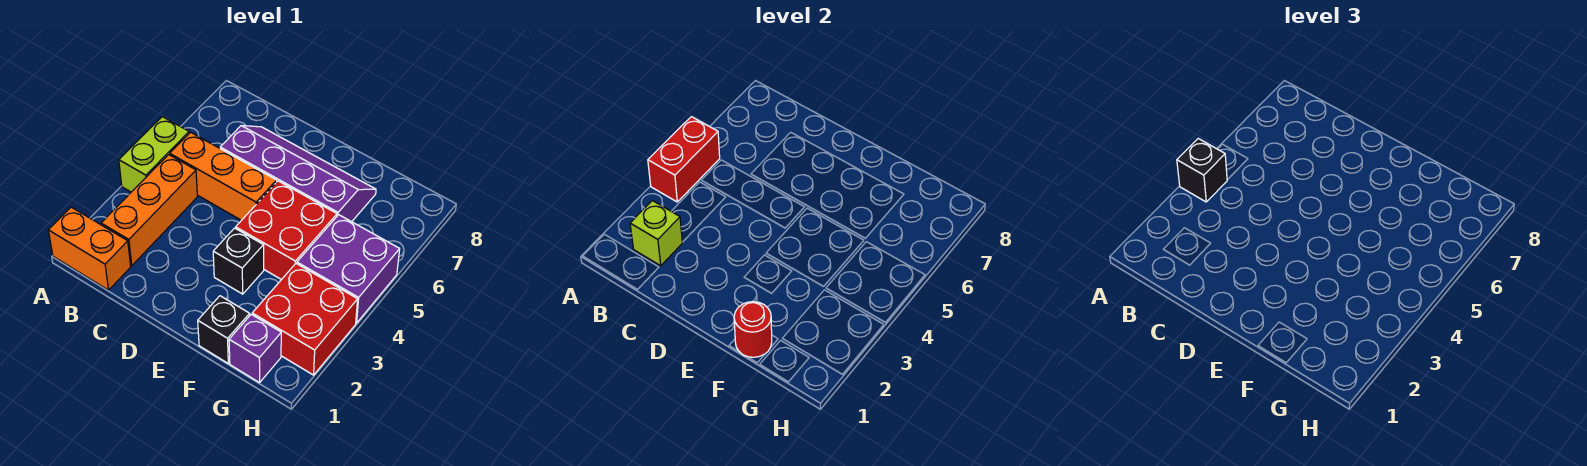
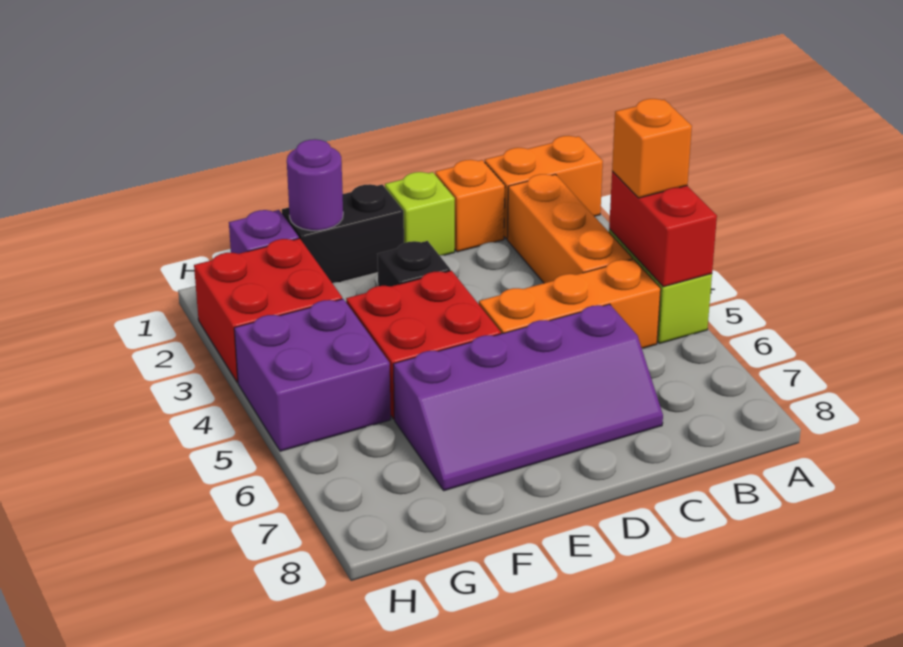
black 1x1 brick [1177,139,1227,202] -> orange 1x1 brick [612,99,692,198]
lime 1x1 brick [630,201,682,266] -> lime 1x1 brick moved to [385,172,455,255]
none -> orange 1x1 brick [435,160,505,252]
black 1x1 brick [198,296,250,363] -> black 1x2 brick [282,184,404,283]
red 1x1 round brick [734,302,772,357] -> purple 1x1 round brick [287,139,343,231]

